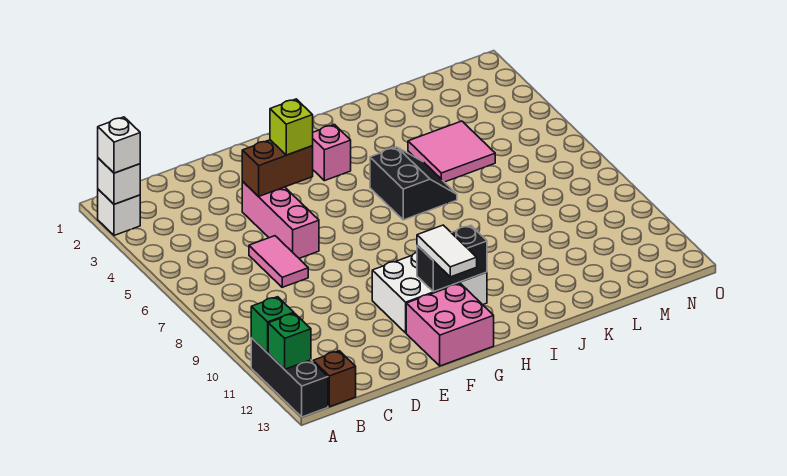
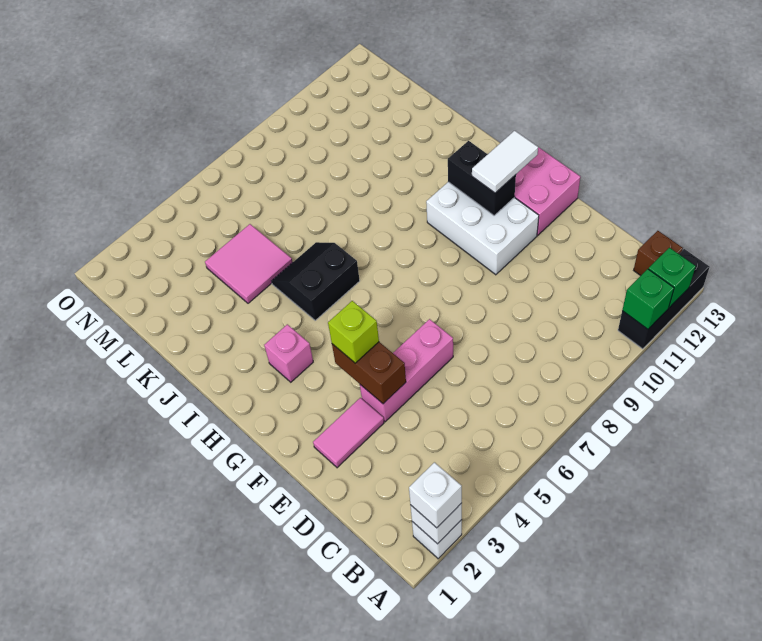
pink 1x2 tile [249,236,308,287] -> pink 1x2 tile moved to [313,398,384,468]

